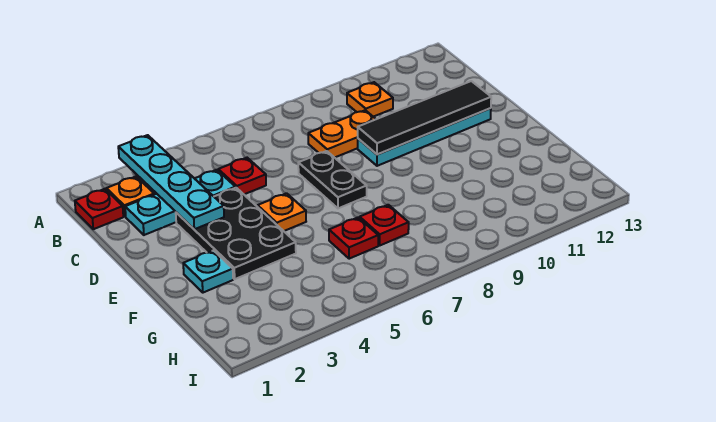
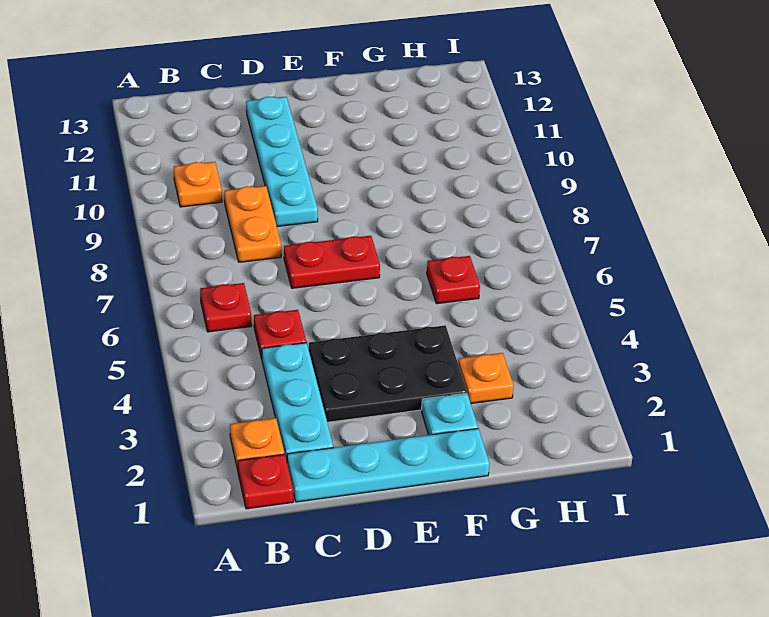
cyan 1x4 plate [118,135,224,229] -> cyan 1x4 plate moved to [287,429,490,502]
black 1x2 plate [298,151,367,208] -> red 1x2 plate [284,236,380,288]
black 1x4 tile [358,81,491,155] -> none
orange 1x1 plate [258,193,306,231] -> orange 1x1 plate moved to [458,353,514,403]
red 1x1 plate [360,205,409,245] -> red 1x1 plate moved to [200,283,252,332]

